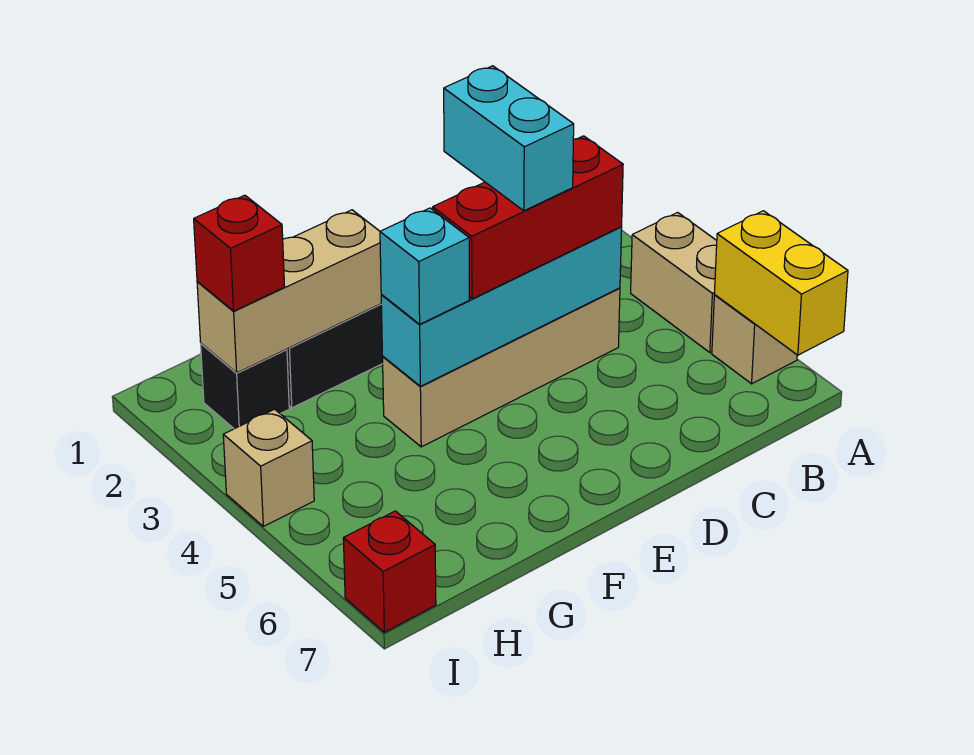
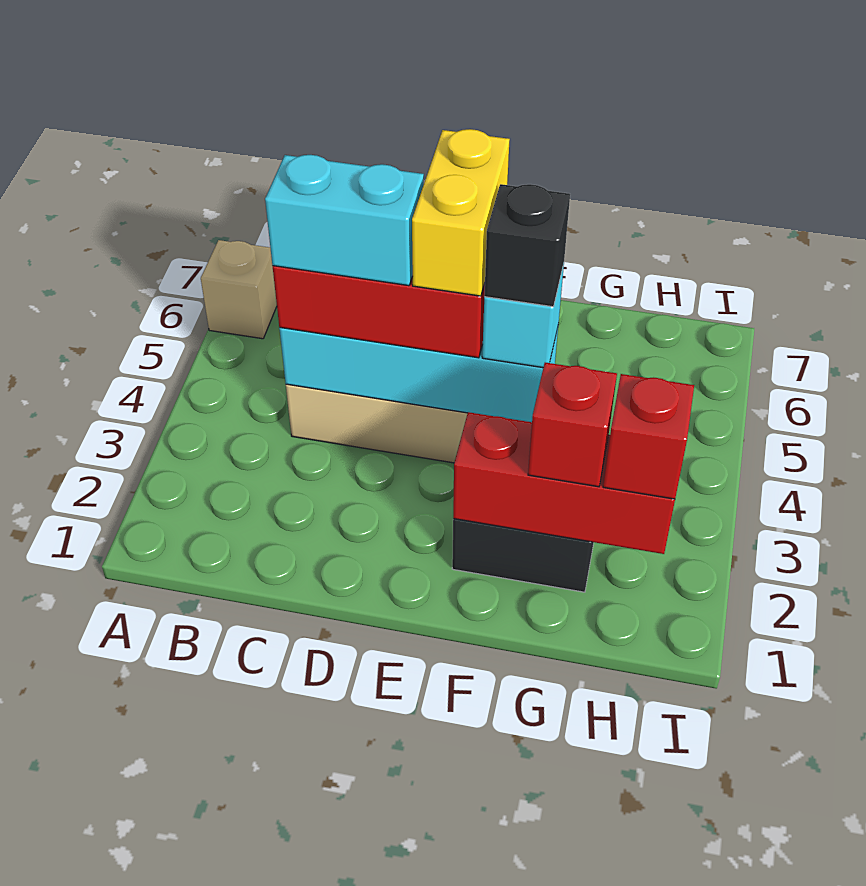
tan 1x2 brick [631,213,717,353] -> none
yellow 1x2 brick [714,211,848,355] -> yellow 1x2 brick moved to [412,129,510,296]
cyan 1x2 brick [444,66,574,211] -> cyan 1x2 brick turned to [265,155,424,286]
tan 1x3 brick [197,210,382,373] -> red 1x3 brick [453,412,675,554]
black 1x1 brick [201,344,289,429] -> black 1x1 brick moved to [484,184,570,307]
tan 1x1 brick [223,409,314,526] -> none
red 1x1 brick [343,511,436,632] -> red 1x1 brick moved to [528,362,617,487]

